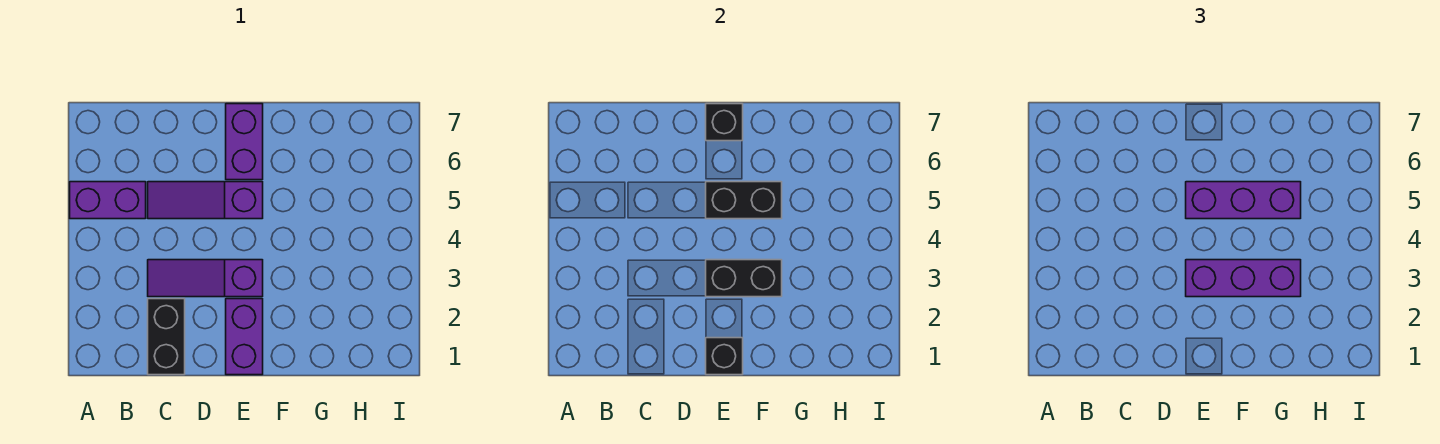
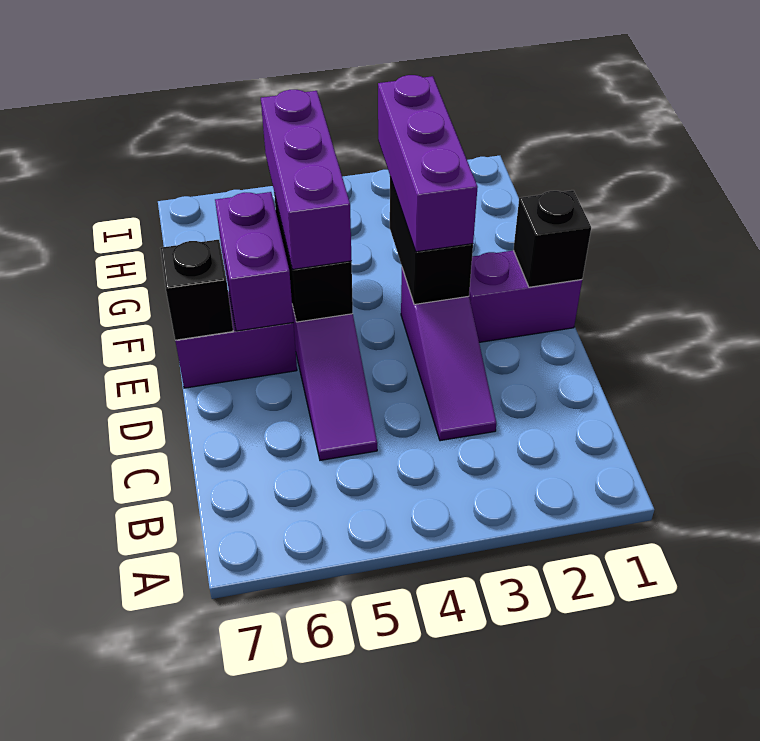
purple 1x2 brick [70,182,146,219] -> purple 1x2 brick moved to [215,192,293,331]
black 1x2 brick [148,299,185,375] -> none

